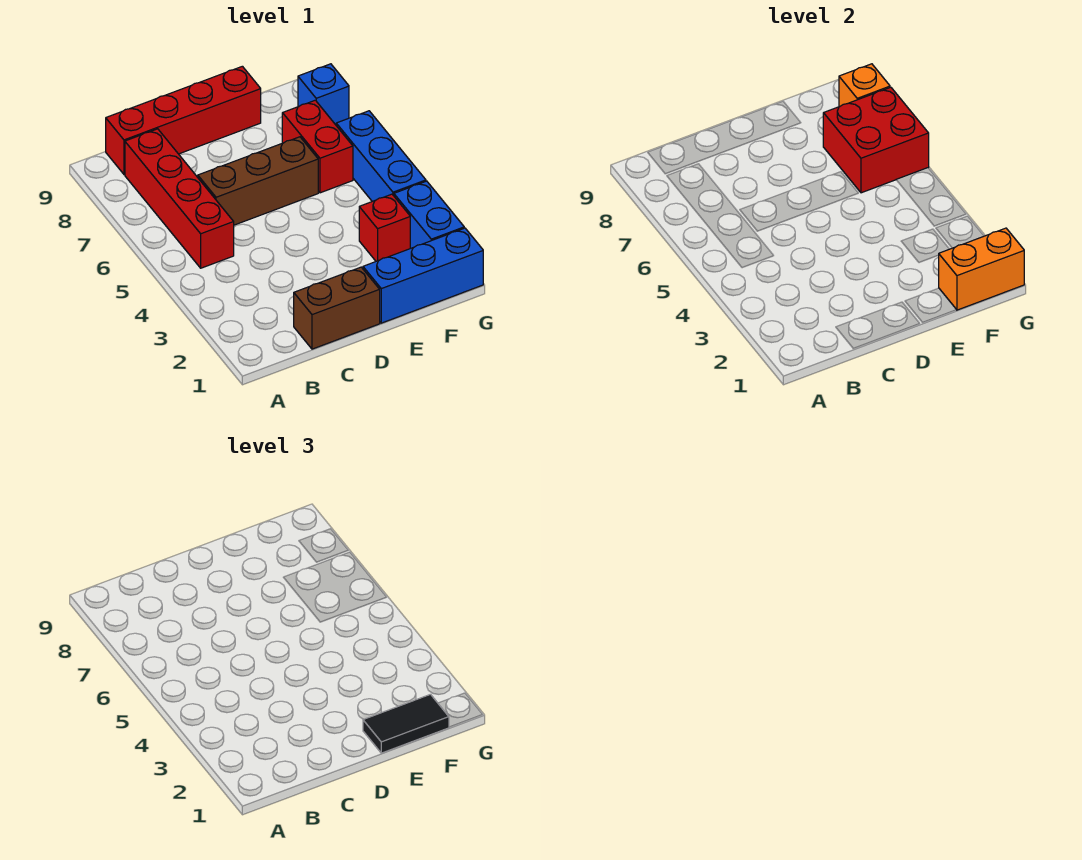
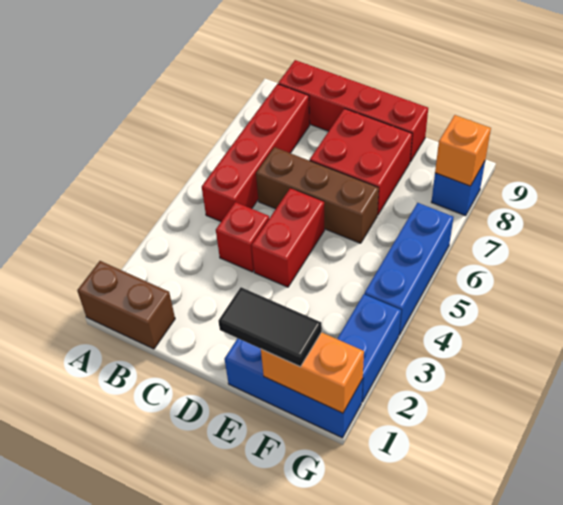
brown 1x2 brick [294,267,380,349] -> brown 1x2 brick moved to [77,261,175,349]
red 1x1 brick [359,194,410,261] -> red 1x1 brick moved to [216,202,269,272]
red 1x2 brick [282,100,353,193] -> red 1x2 brick moved to [252,188,325,287]
red 2x2 brick [823,87,929,193] -> red 2x2 brick moved to [310,109,412,215]

